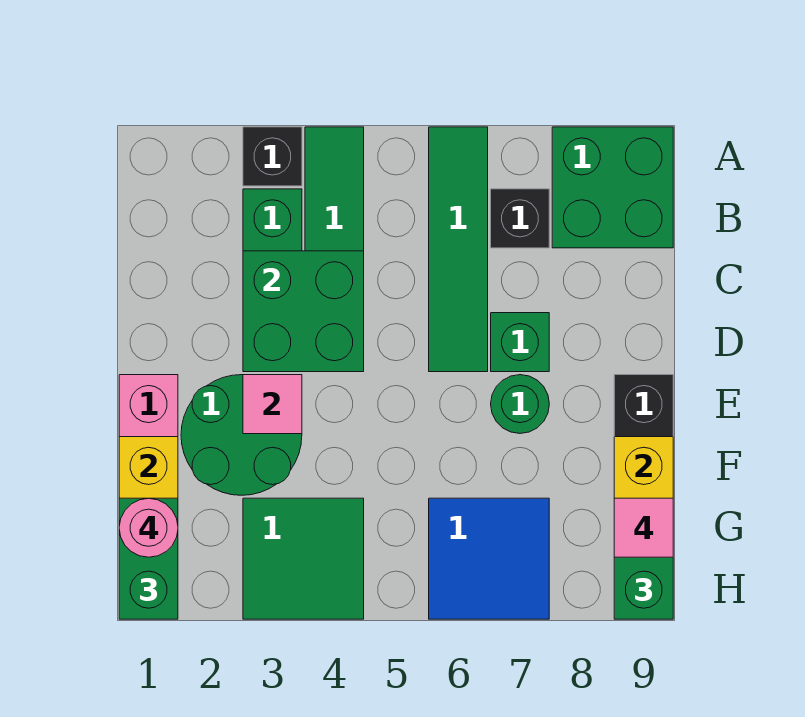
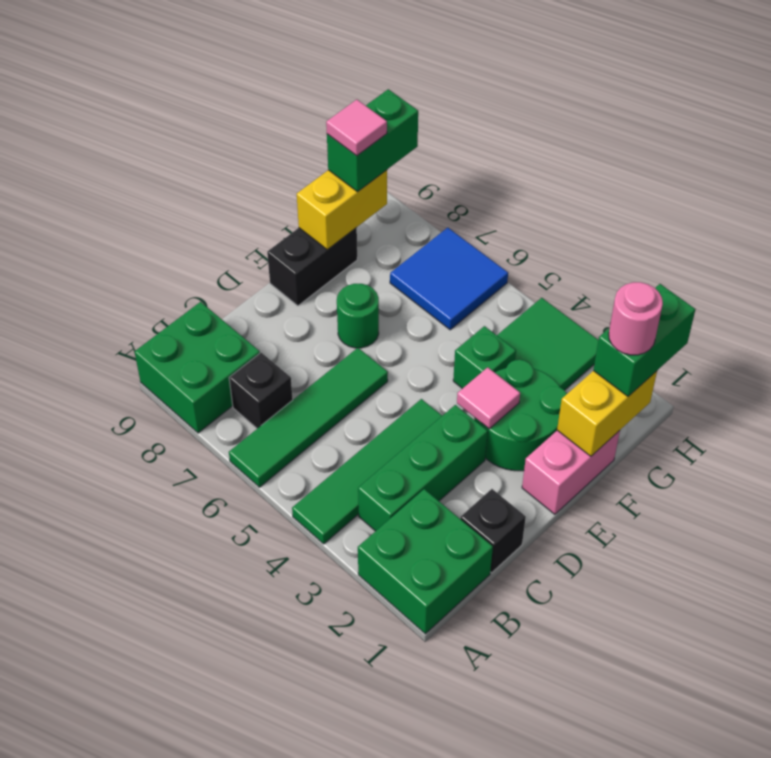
black 1x1 brick [243,127,302,186] -> black 1x1 brick moved to [460,489,526,573]
green 2x2 brick [243,251,364,372] -> green 2x2 brick moved to [358,489,493,634]
green 1x1 brick [491,313,549,372] -> green 1x1 brick moved to [453,326,516,389]

